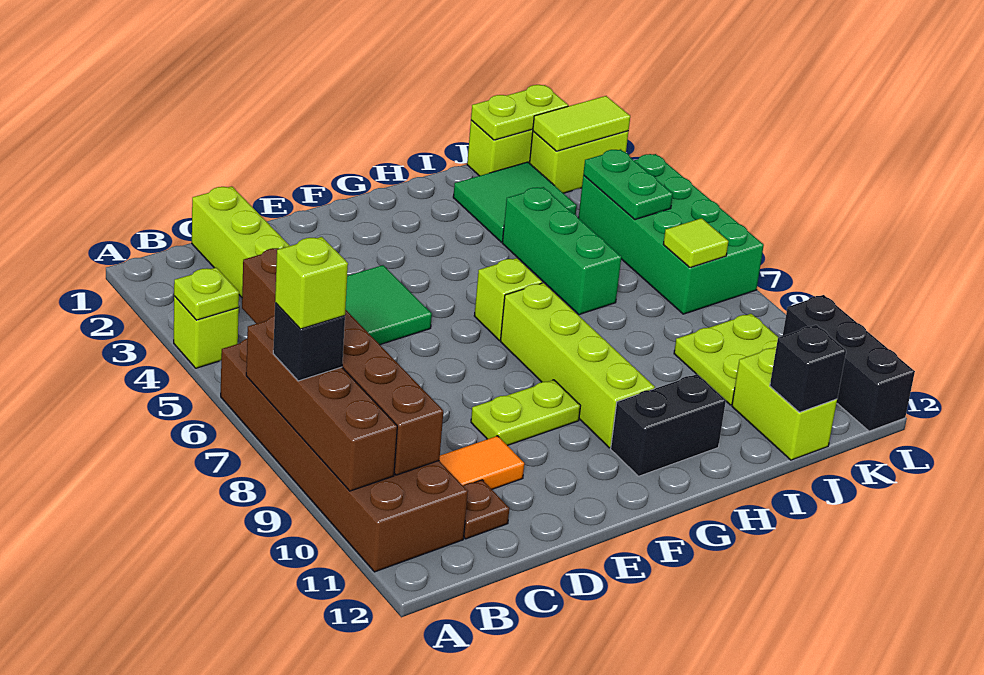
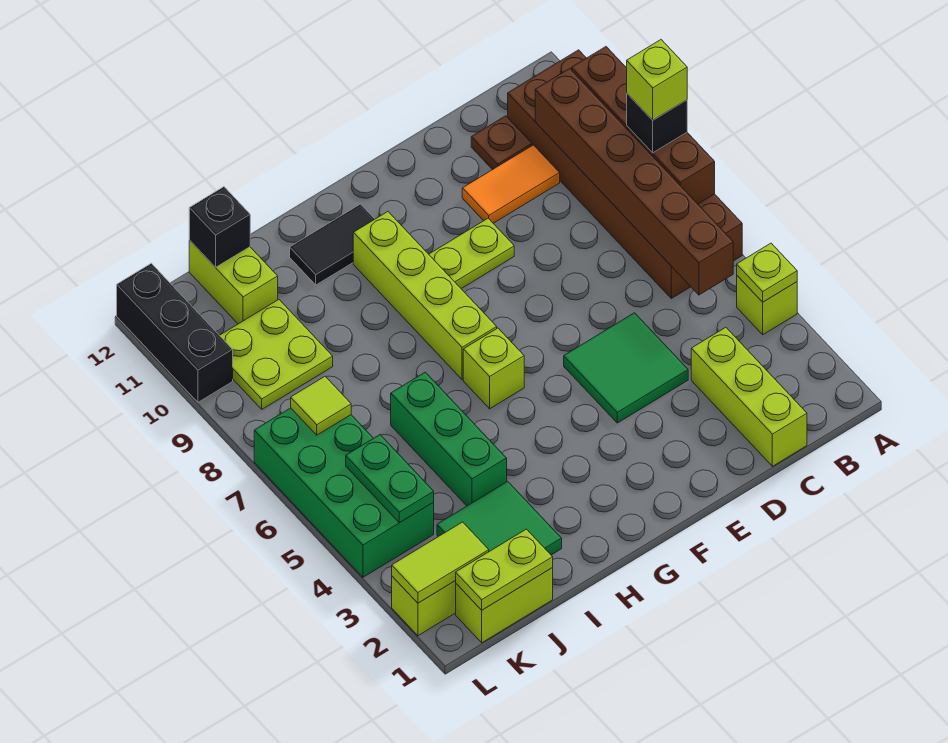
black 1x2 brick [611,374,726,476] -> black 1x2 tile [290,204,375,285]

